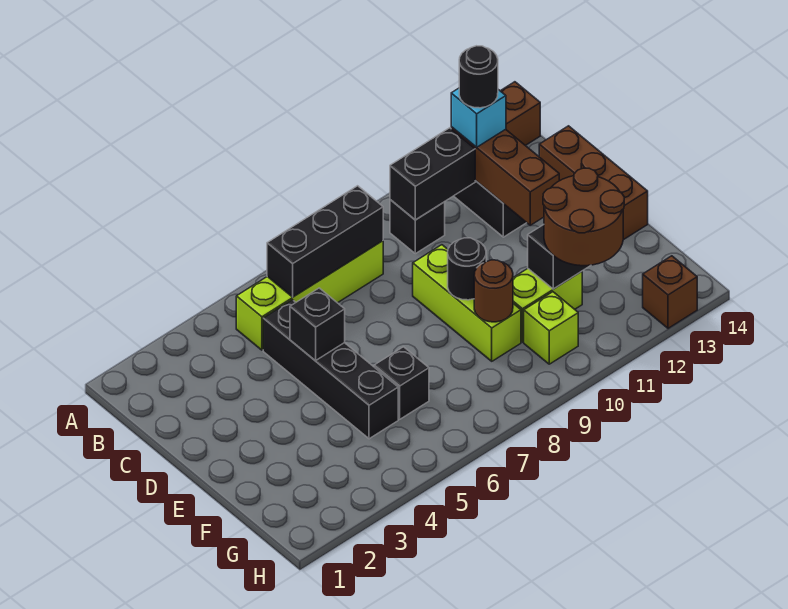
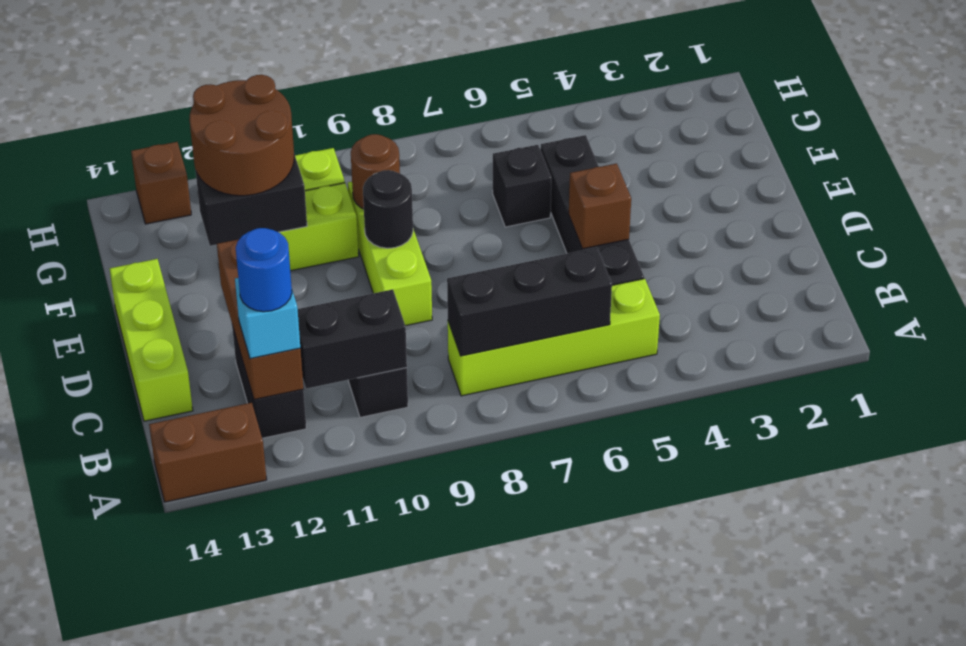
black 1x1 round brick [459,46,498,108] -> blue 1x1 round brick [236,228,292,312]
brown 1x3 brick [539,126,648,240] -> lime 1x3 brick [110,259,193,421]
black 1x1 brick [290,288,345,361] -> brown 1x1 brick [569,164,631,249]

